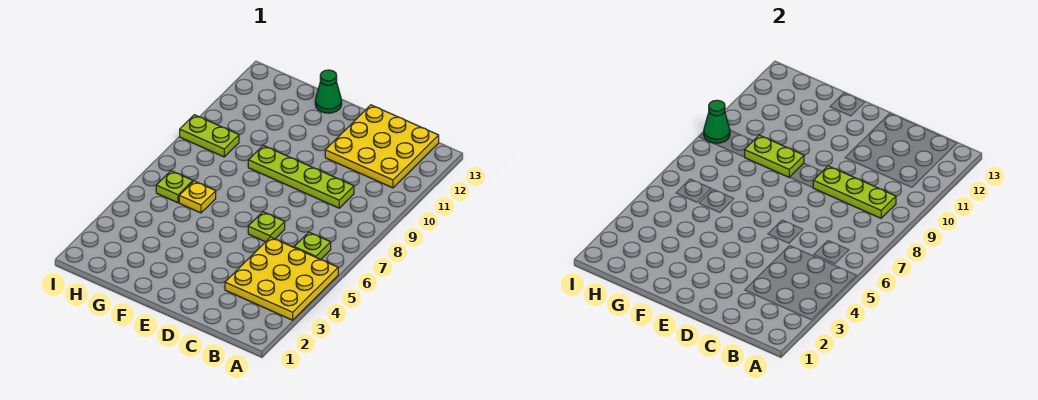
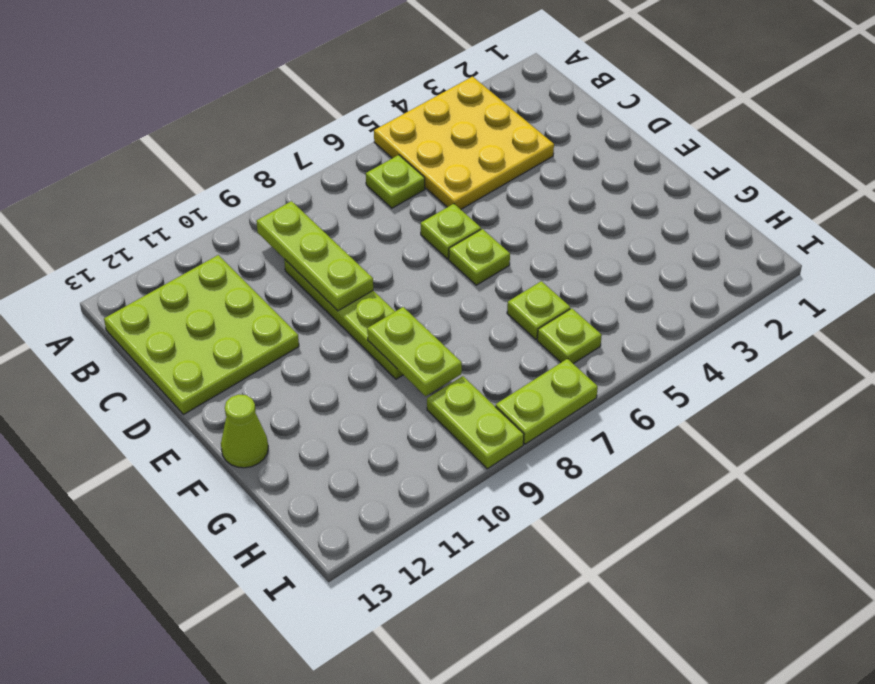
yellow 3x3 plate [325,105,439,188] -> lime 3x3 plate [104,255,299,414]
none -> lime 1x1 plate [449,229,510,285]
green 1x1 cone [315,70,342,113] -> lime 1x1 cone [221,394,268,468]
yellow 1x1 plate [179,181,216,213] -> lime 1x1 plate [507,281,570,340]
none -> lime 1x2 plate [495,359,598,444]
green 1x1 cone [704,100,730,143] -> none

